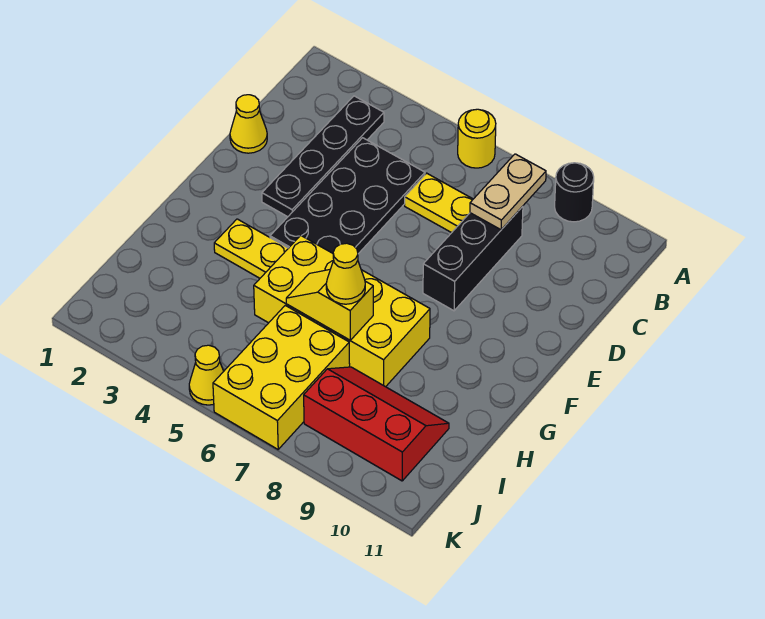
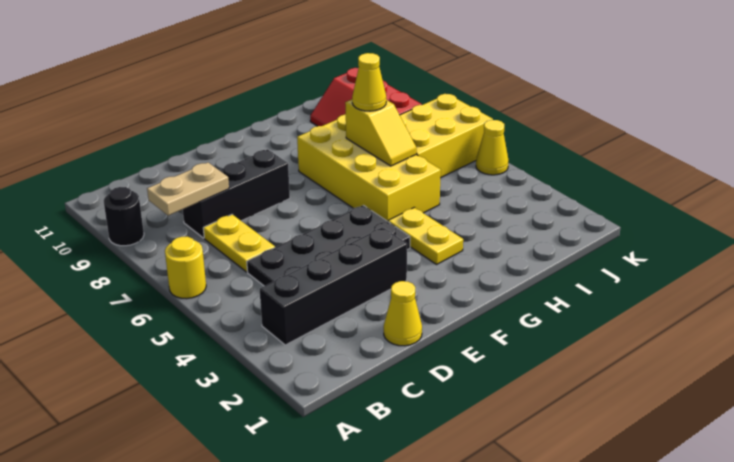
black 1x4 plate [262,96,384,217] -> black 1x4 brick [259,227,407,345]

